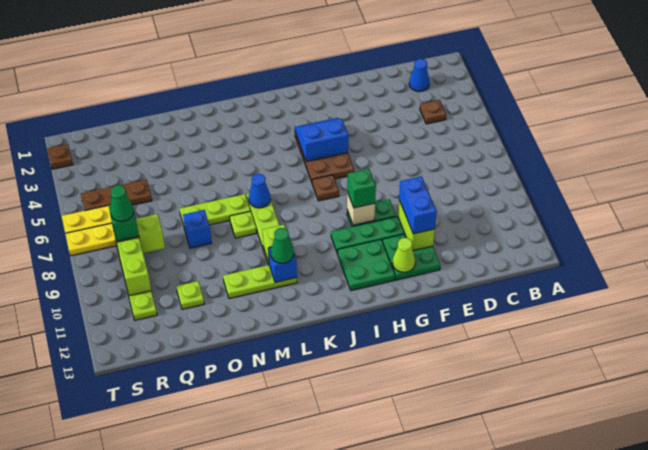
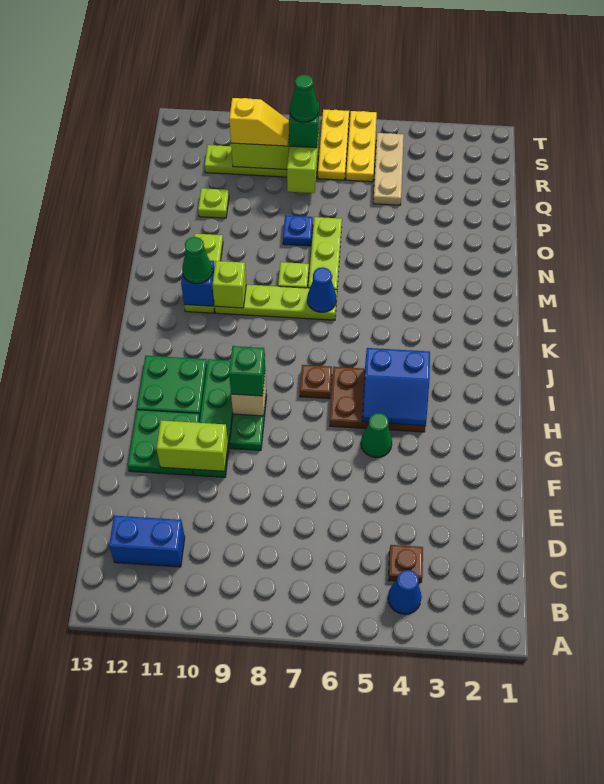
blue 1x1 cone [409,59,430,92] -> blue 1x1 cone moved to [388,570,422,614]
blue 1x2 brick [399,176,437,234] -> blue 1x2 brick moved to [109,516,185,567]
none -> green 1x1 cone [361,413,392,458]
lime 1x1 cone [393,238,415,272] -> none
blue 2x2 slope [295,118,348,162] -> blue 2x2 slope turned to [362,348,430,426]
blue 1x1 brick [183,210,211,248] -> blue 1x1 plate [283,215,313,246]
brown 1x3 plate [81,179,152,211] -> tan 1x3 plate [373,133,404,205]
none -> yellow 1x2 slope [229,98,289,146]
brown 1x1 plate [47,144,73,169] -> none

